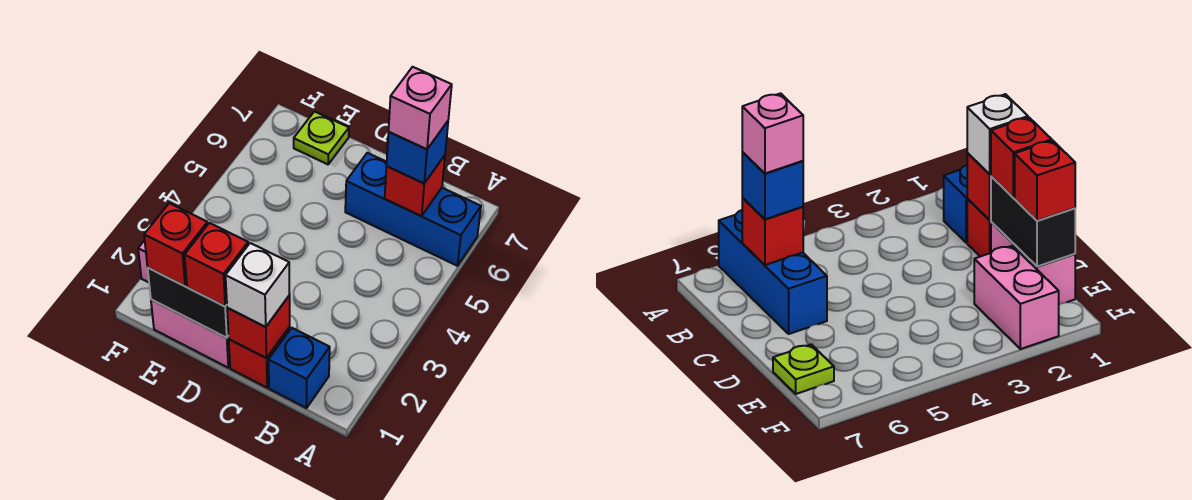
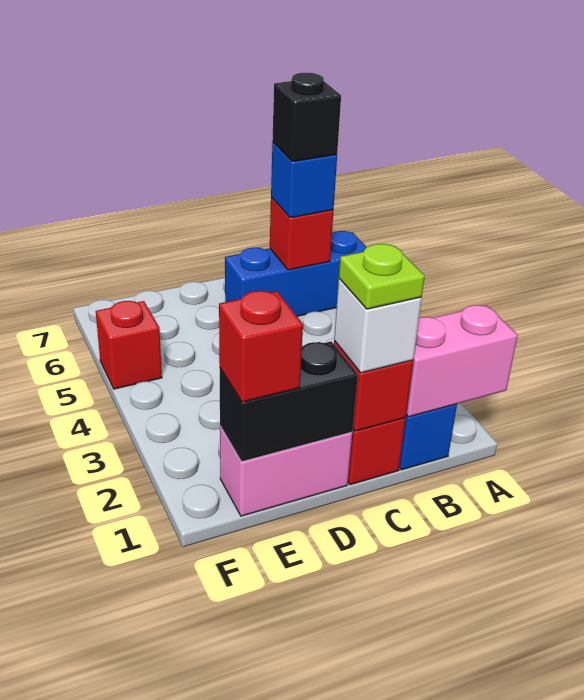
pink 1x1 brick [389,67,452,149] -> black 1x1 brick [272,73,341,162]
red 1x1 brick [185,223,248,306] -> red 1x1 brick moved to [96,301,162,389]
pink 1x2 brick [974,246,1059,349] -> pink 1x2 brick moved to [406,305,518,417]
lime 1x1 plate [294,112,349,164] -> lime 1x1 plate moved to [339,244,425,309]

